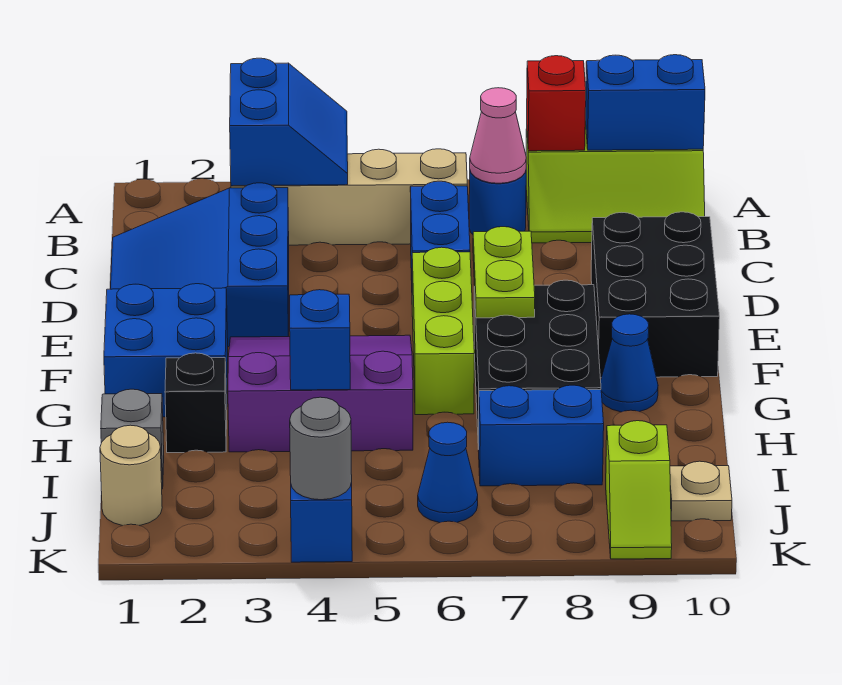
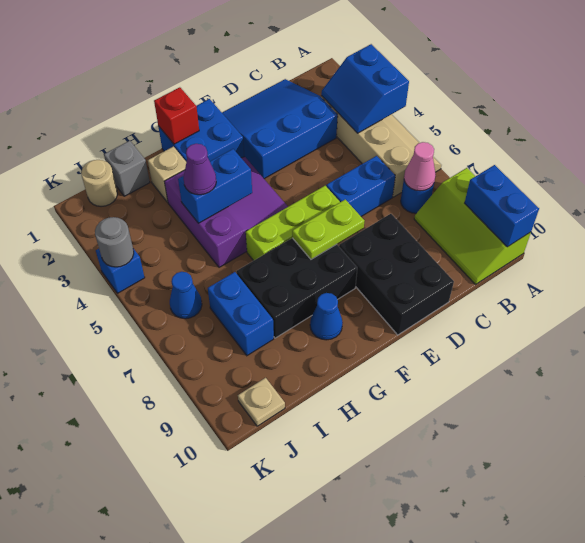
blue 2x2 slope [230,58,348,186] -> blue 2x2 slope turned to [321,44,409,133]
red 1x1 brick [527,56,586,151] -> red 1x1 brick moved to [154,87,199,144]
black 2x3 brick [591,212,720,378] -> black 2x3 brick turned to [339,214,454,335]
black 1x1 brick [165,353,227,453] -> tan 1x1 brick [148,147,186,202]
blue 1x1 brick [290,290,350,390] -> blue 1x2 brick [178,149,252,223]
none -> purple 1x1 cone [184,144,216,195]
lime 1x2 slope [606,421,672,559] -> none

